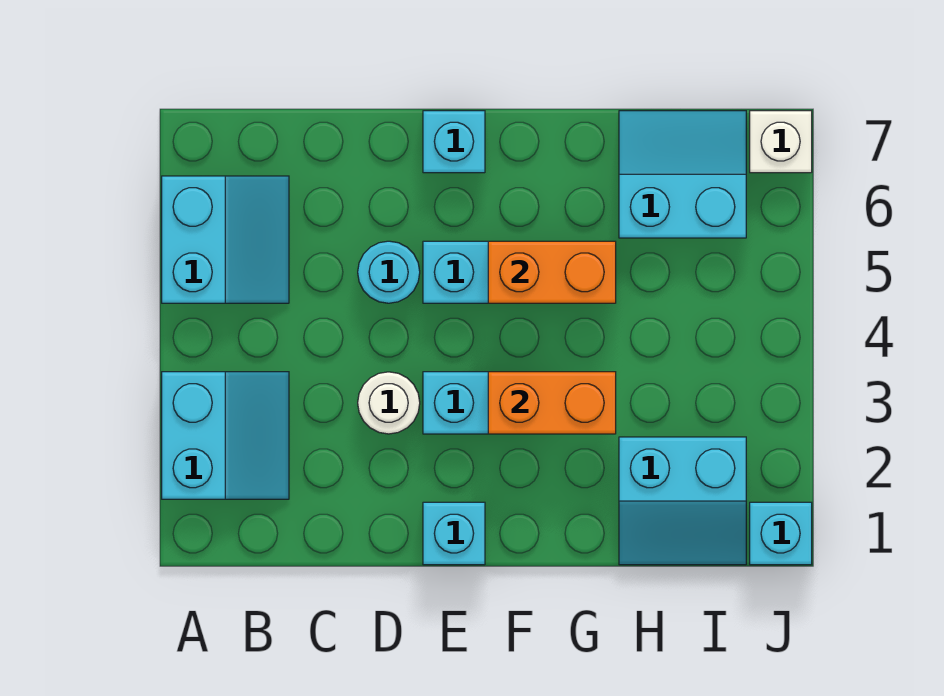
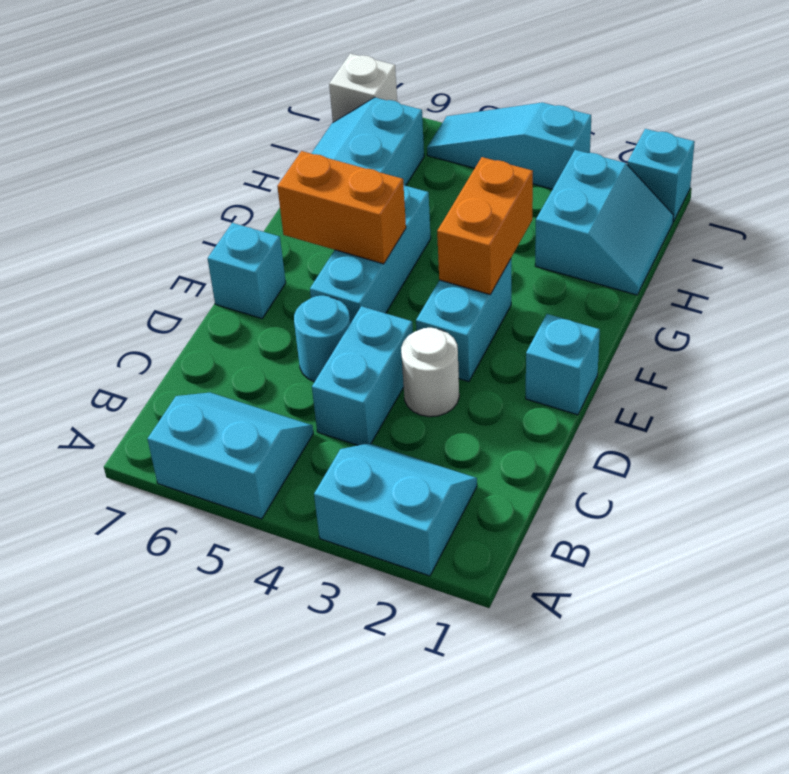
none -> cyan 1x2 brick [312,306,413,445]
orange 1x2 brick [488,241,616,303] -> orange 1x2 brick turned to [277,151,406,264]
none -> cyan 1x3 slope [427,102,591,189]

